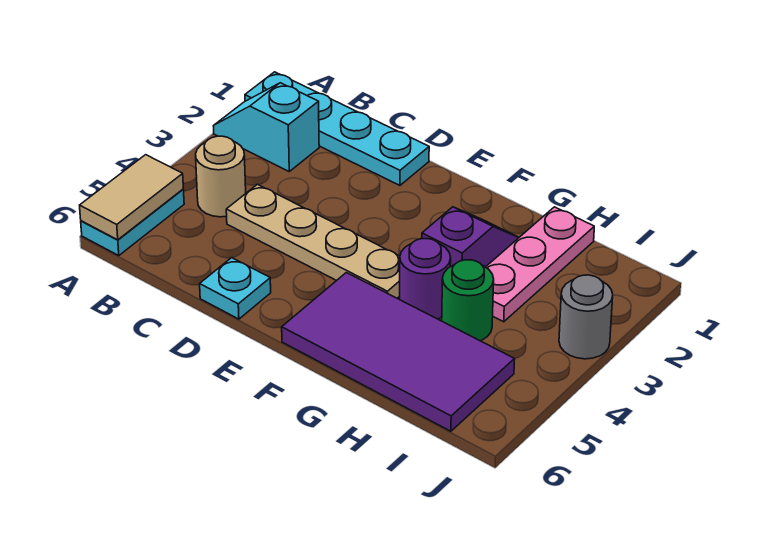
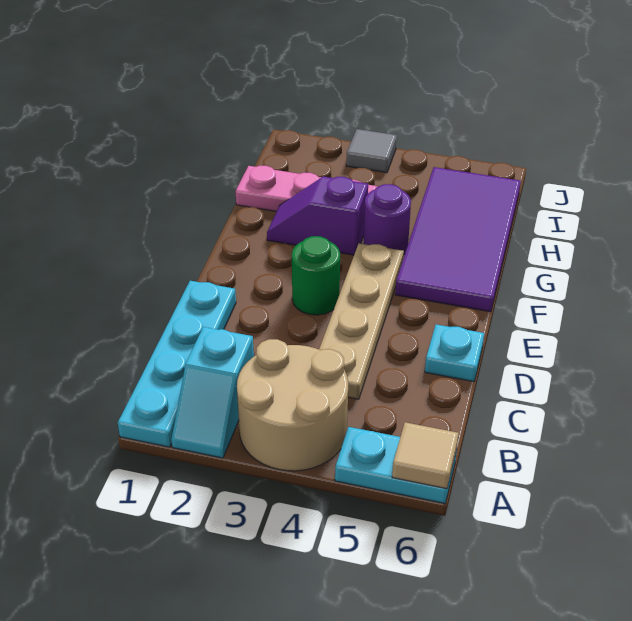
tan 1x2 tile [80,155,183,240] -> tan 1x1 tile [392,422,459,489]
tan 1x1 round brick [196,136,246,217] -> tan 2x2 round brick [237,339,348,471]
green 1x1 round brick [442,260,494,341] -> green 1x1 round brick moved to [292,236,340,315]
grey 1x1 round brick [559,275,613,359] -> grey 1x1 tile [346,129,397,173]

